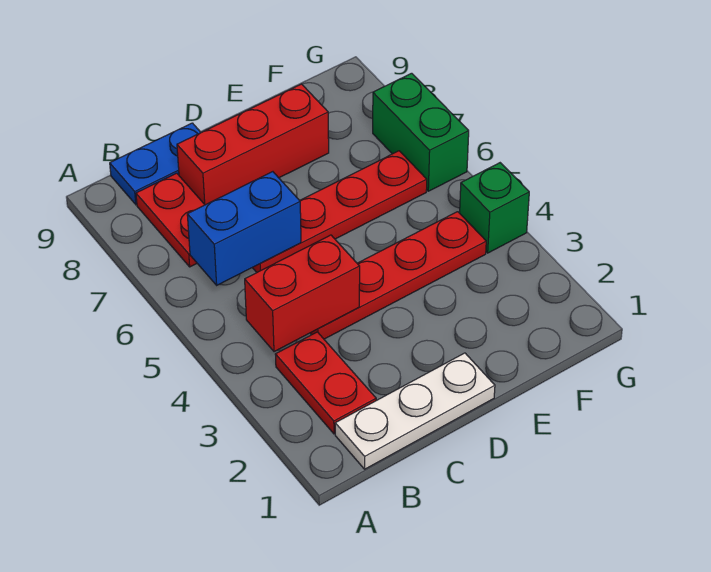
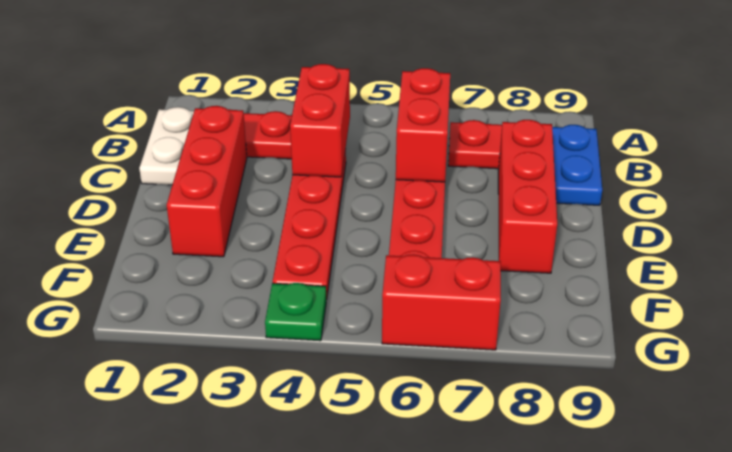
white 1x3 plate [335,353,495,469] -> white 1x2 plate [139,107,194,185]
blue 1x2 brick [187,172,301,285] -> red 1x2 brick [396,68,450,182]
none -> red 1x3 brick [167,106,247,257]
green 1x1 brick [460,163,529,253] -> green 1x1 plate [265,283,326,341]
green 1x2 brick [373,73,469,191] -> red 1x2 brick [382,254,501,350]

